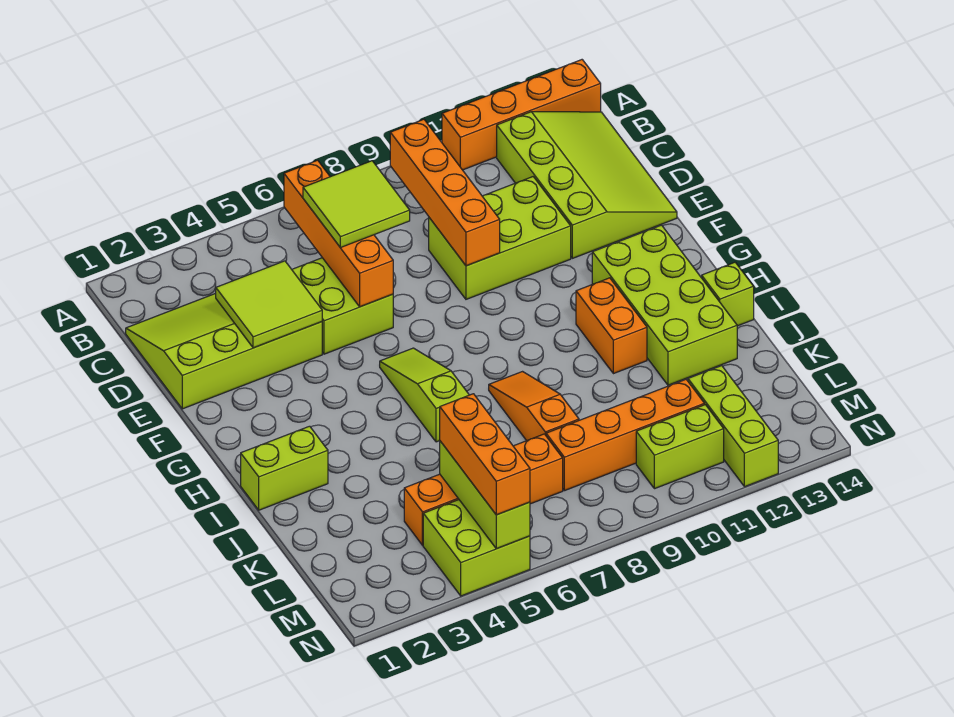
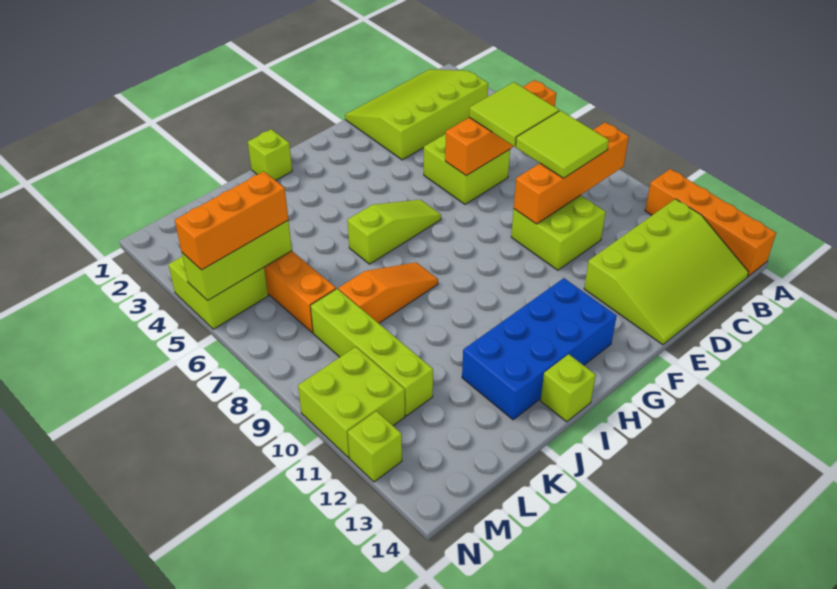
lime 3x4 slope [126,293,322,409] -> lime 3x4 slope turned to [345,69,488,160]
lime 2x2 tile [216,261,322,348] -> lime 2x2 tile moved to [516,111,609,178]
lime 2x3 brick [429,177,571,299] -> lime 2x2 brick [511,195,606,270]
lime 2x4 brick [592,225,737,385] -> blue 2x4 brick [462,278,617,420]
orange 1x2 brick [576,278,647,374] -> none
lime 1x2 brick [241,426,328,510] -> lime 1x1 brick [248,129,292,181]
orange 1x4 brick [546,379,705,491] -> lime 1x4 brick [311,289,433,416]
lime 1x3 brick [688,366,778,487] -> lime 1x1 brick [348,411,402,482]
lime 1x2 brick [636,405,724,489] -> lime 2x2 brick [298,347,405,458]

